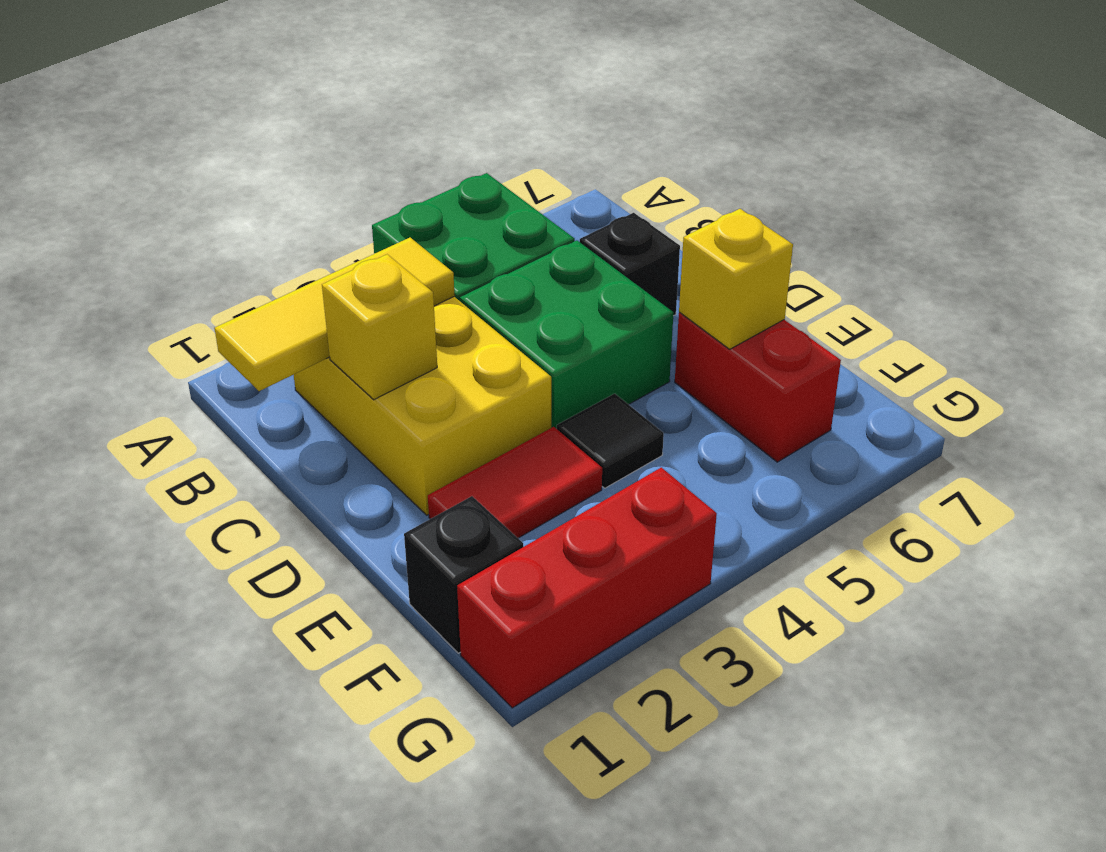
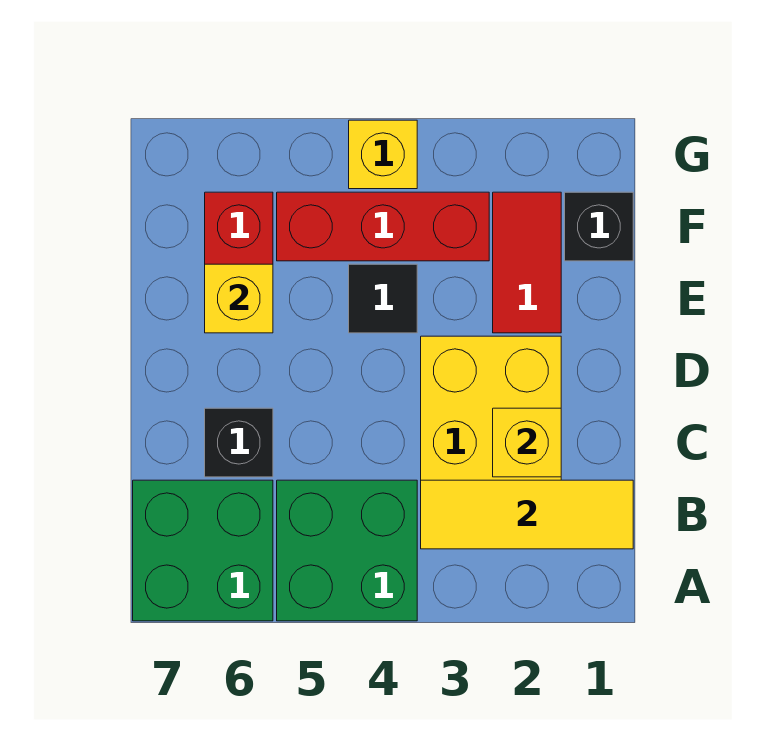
green 2x2 brick [460,240,674,429] -> green 2x2 brick moved to [133,480,273,621]
red 1x2 tile [428,427,602,538] -> red 1x2 tile turned to [493,192,561,333]
red 1x3 brick [457,467,717,708] -> red 1x3 brick moved to [277,192,489,261]
none -> yellow 1x1 brick [349,120,417,189]

